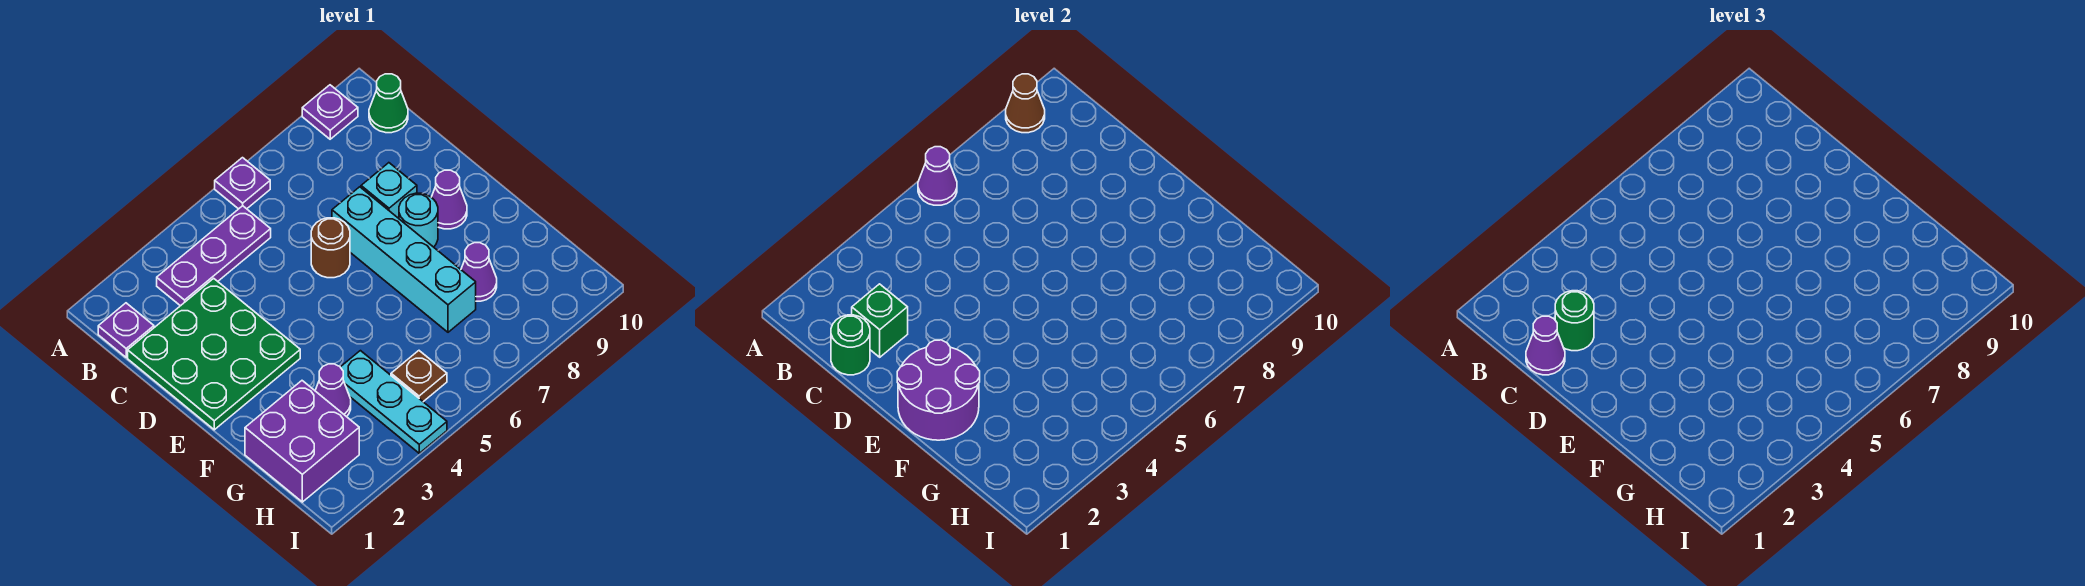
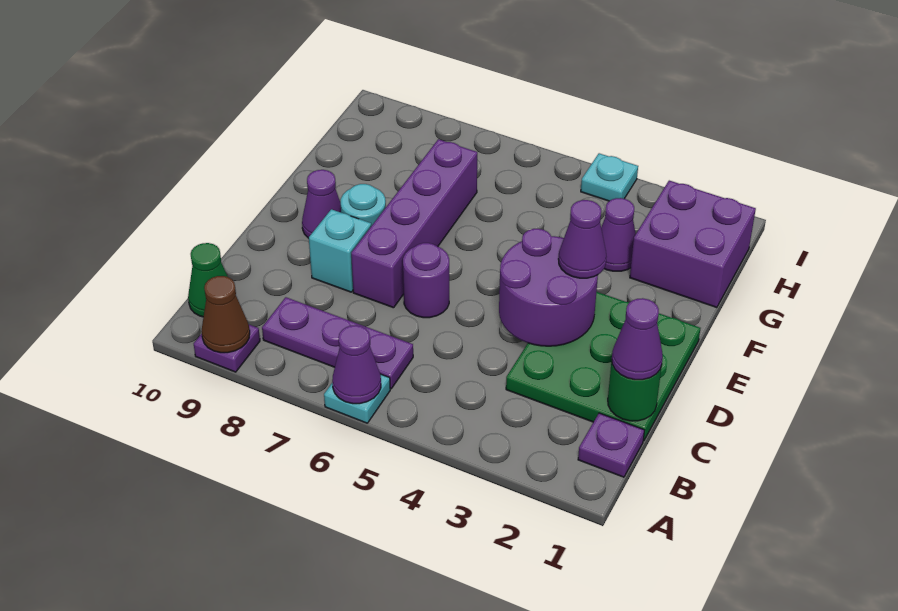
purple 1x1 plate [215,158,270,209] -> cyan 1x1 plate [324,374,390,423]
purple 1x3 plate [157,206,271,306] -> purple 1x3 plate moved to [262,297,413,389]
green 1x1 brick [852,284,908,357] -> none
green 1x1 round brick [1555,291,1594,351] -> none
brown 1x1 round brick [311,218,350,278] -> purple 1x1 round brick [403,243,449,318]
cyan 1x4 brick [332,187,476,332] -> purple 1x4 brick [351,139,477,308]
purple 2x2 round brick [897,340,980,440] -> purple 2x2 round brick moved to [499,229,598,346]
cyan 1x3 plate [341,351,447,453] -> cyan 1x1 plate [581,153,638,201]
purple 1x1 cone [461,243,497,301] -> purple 1x1 cone moved to [559,200,606,278]
brown 1x1 plate [391,351,447,402] -> none

